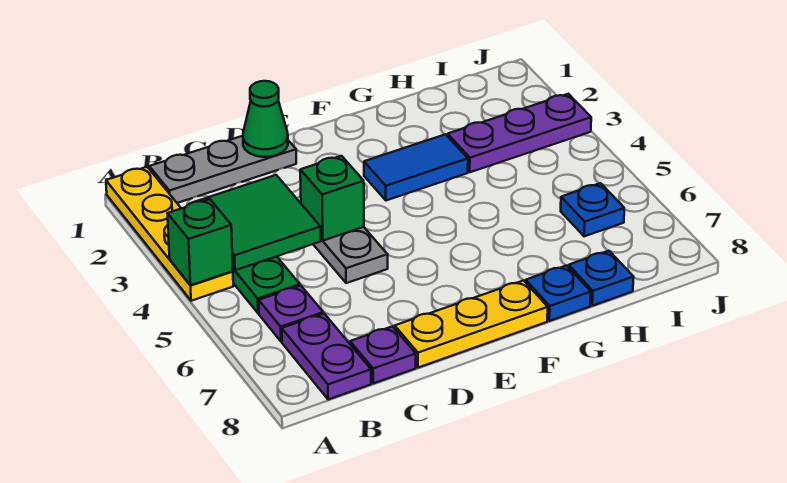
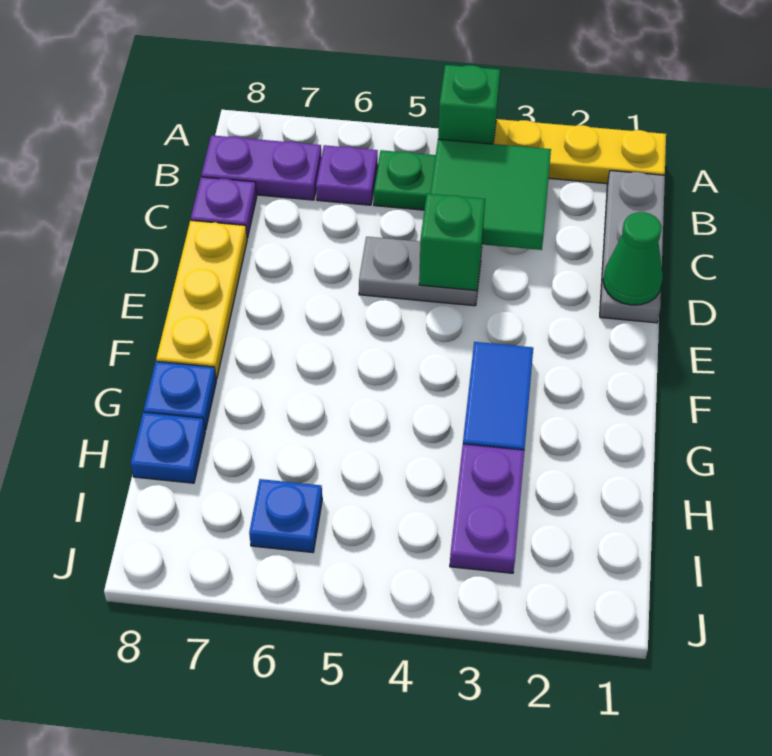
purple 1x3 plate [448,94,591,172] -> purple 1x2 plate [450,444,524,573]

